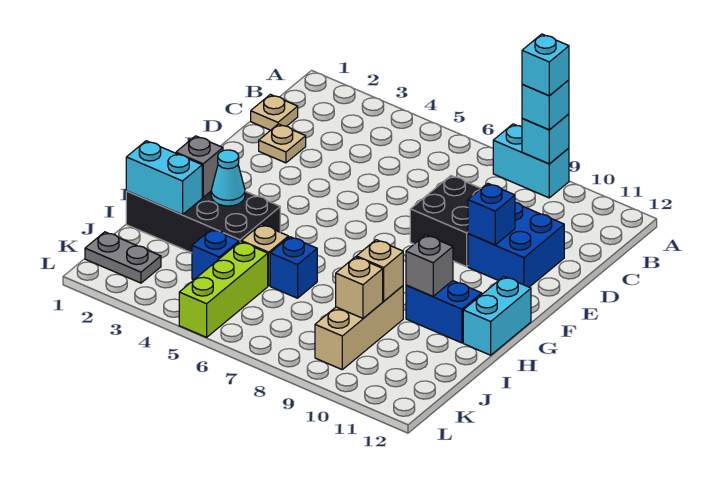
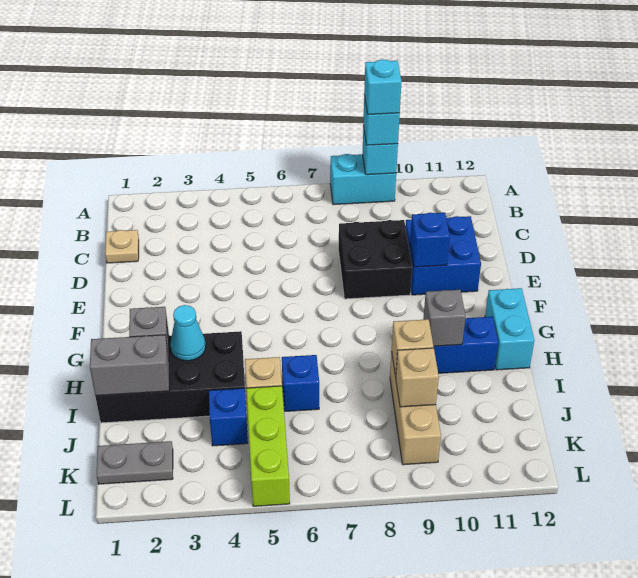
tan 1x1 plate [259,124,306,163] -> none
cyan 1x2 brick [126,141,202,215] -> grey 1x2 brick [90,335,169,396]

